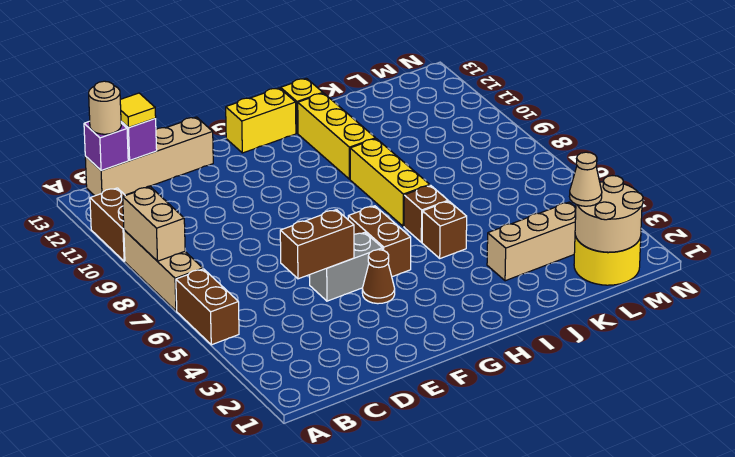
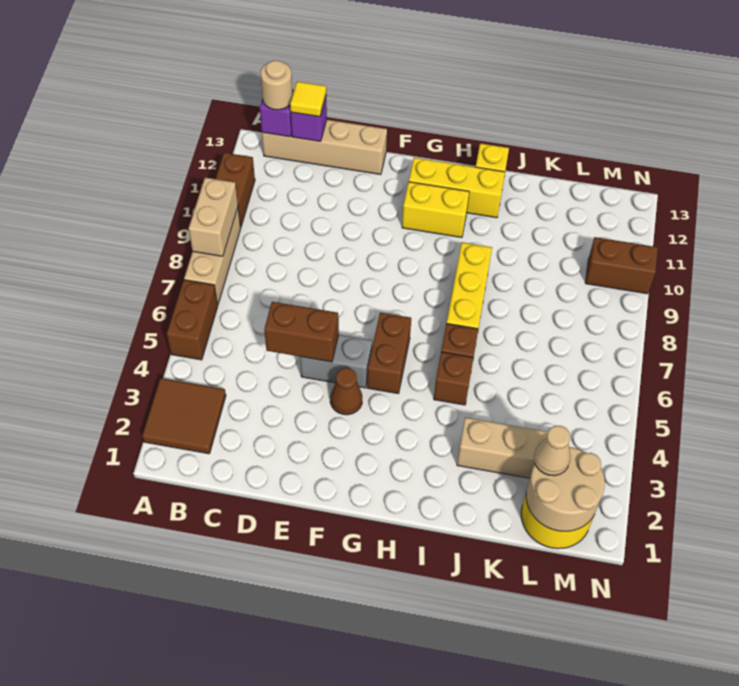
none -> brown 2x2 tile [142,378,226,454]
yellow 1x2 brick [226,88,296,153] -> yellow 1x2 brick moved to [402,182,469,237]
yellow 1x3 brick [298,93,376,179] -> yellow 1x3 brick turned to [409,158,505,218]
none -> brown 1x2 brick [586,237,658,294]

